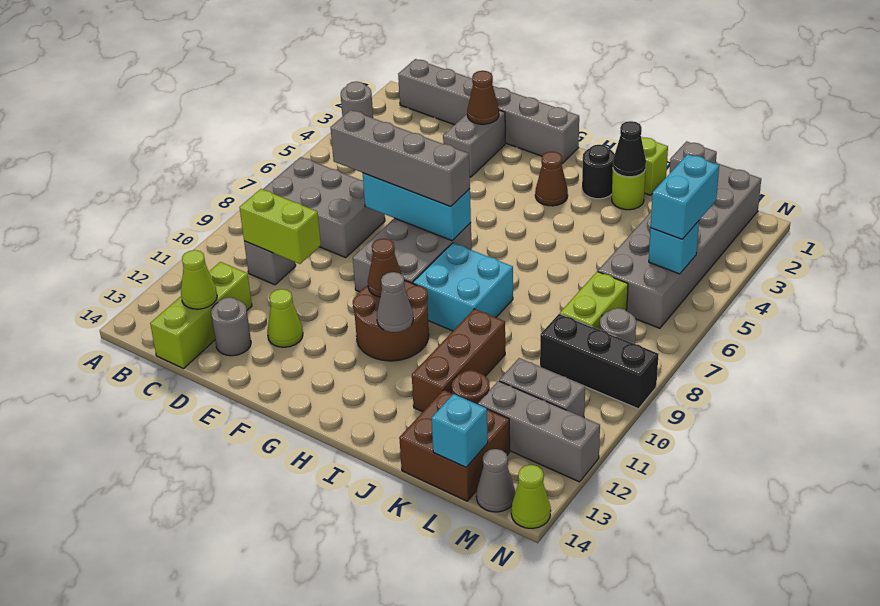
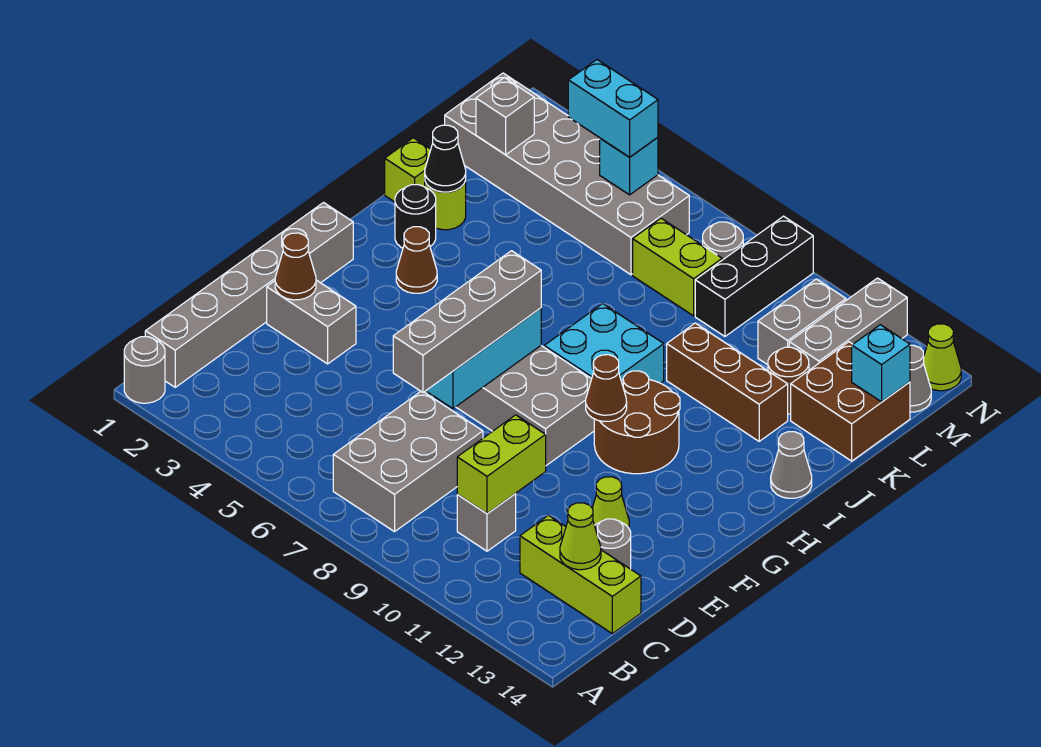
grey 1x1 round brick [341,82,373,118] -> grey 1x1 round brick moved to [124,337,165,403]
grey 1x1 cone [377,272,413,332] -> grey 1x1 cone moved to [771,432,812,498]

